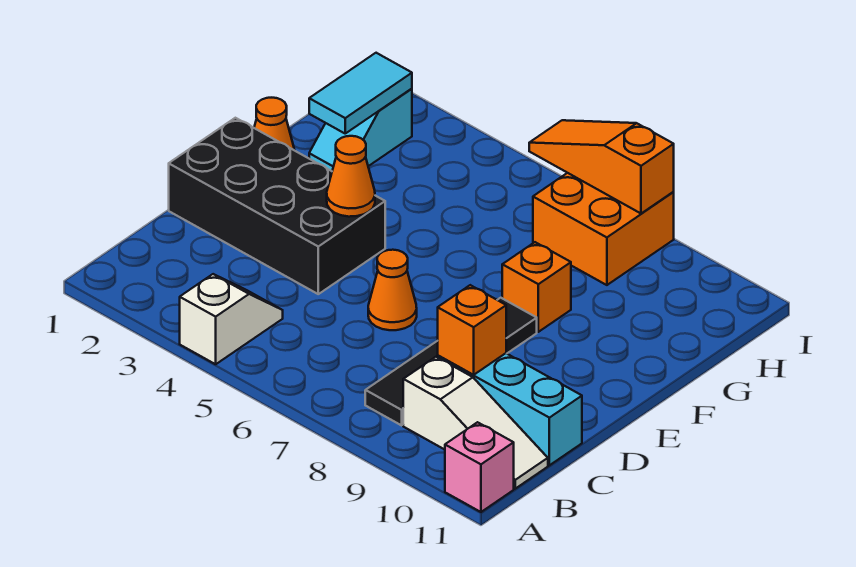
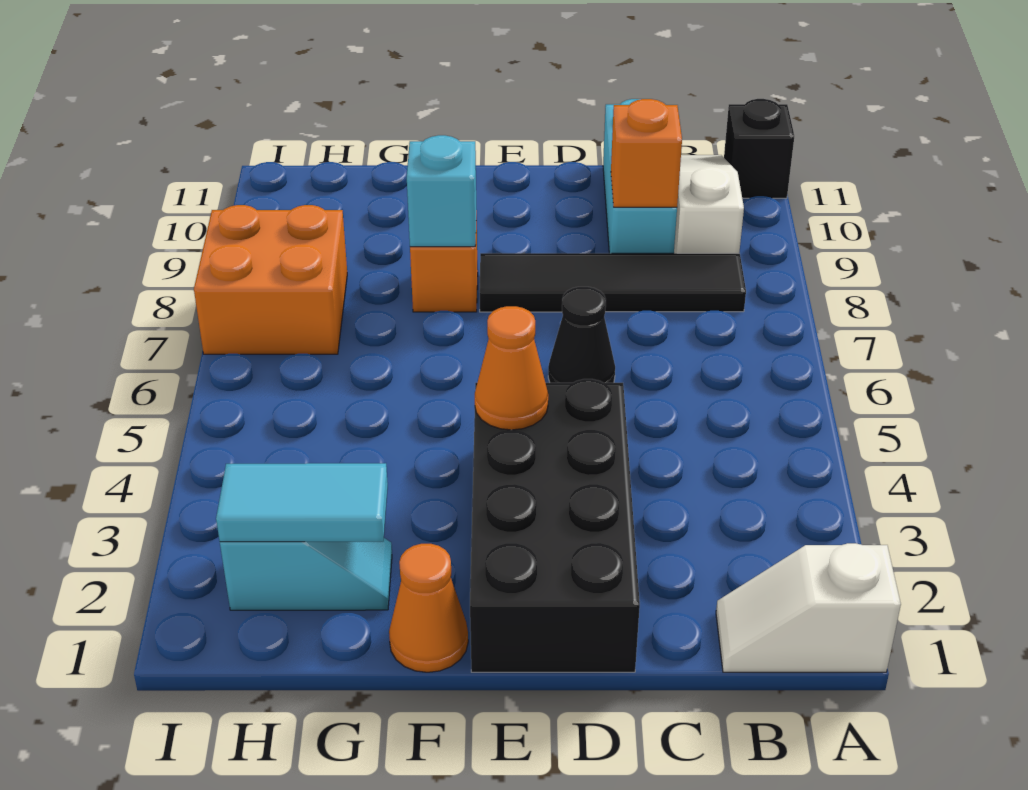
white 1x2 slope [180,274,283,364] -> white 1x2 slope moved to [716,543,901,672]
pink 1x1 brick [445,422,514,512] -> black 1x1 brick [724,99,794,198]
orange 1x1 cone [368,250,417,330] -> black 1x1 cone [548,287,615,383]
none -> cyan 1x1 brick [407,135,476,247]
orange 1x3 slope [529,120,674,213] -> none

